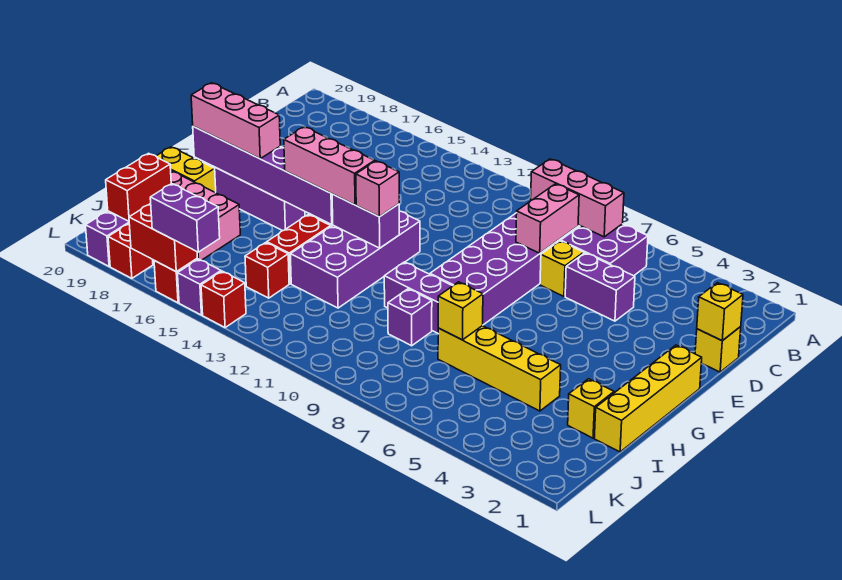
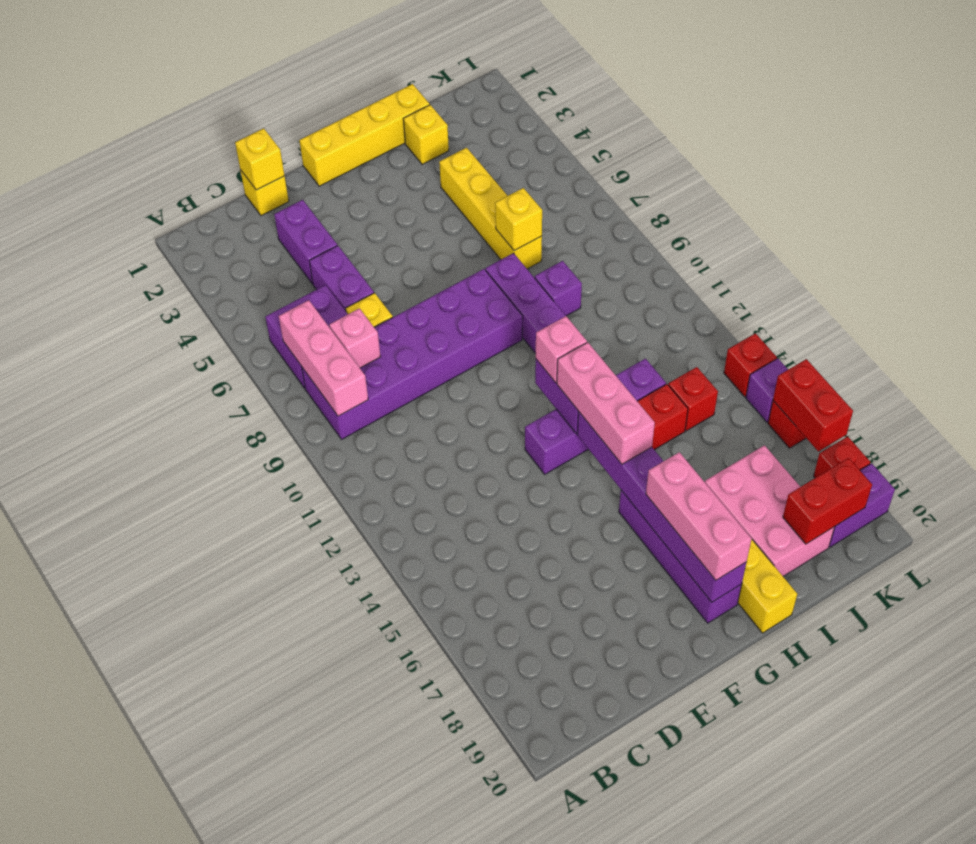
pink 1x2 brick [516,184,579,253] -> pink 1x1 brick [329,308,381,368]
purple 2x4 brick [290,211,420,308] -> purple 1x4 brick [525,359,666,474]
purple 1x2 brick [150,184,220,252] -> purple 1x2 brick moved to [274,200,337,284]

